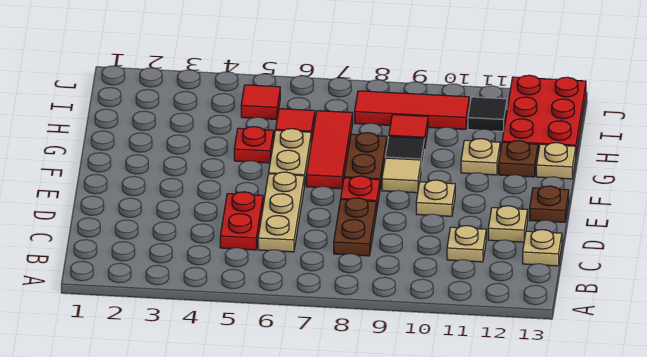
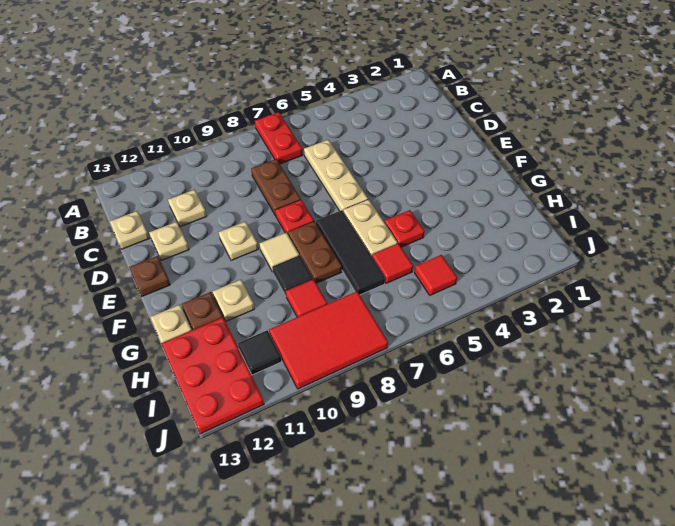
red 1x2 plate [220,192,263,250] -> red 1x2 plate moved to [255,112,303,164]
red 1x3 tile [306,111,353,189] -> black 1x3 tile [316,210,385,295]
red 1x3 tile [355,91,469,129] -> red 2x3 tile [269,292,388,389]

